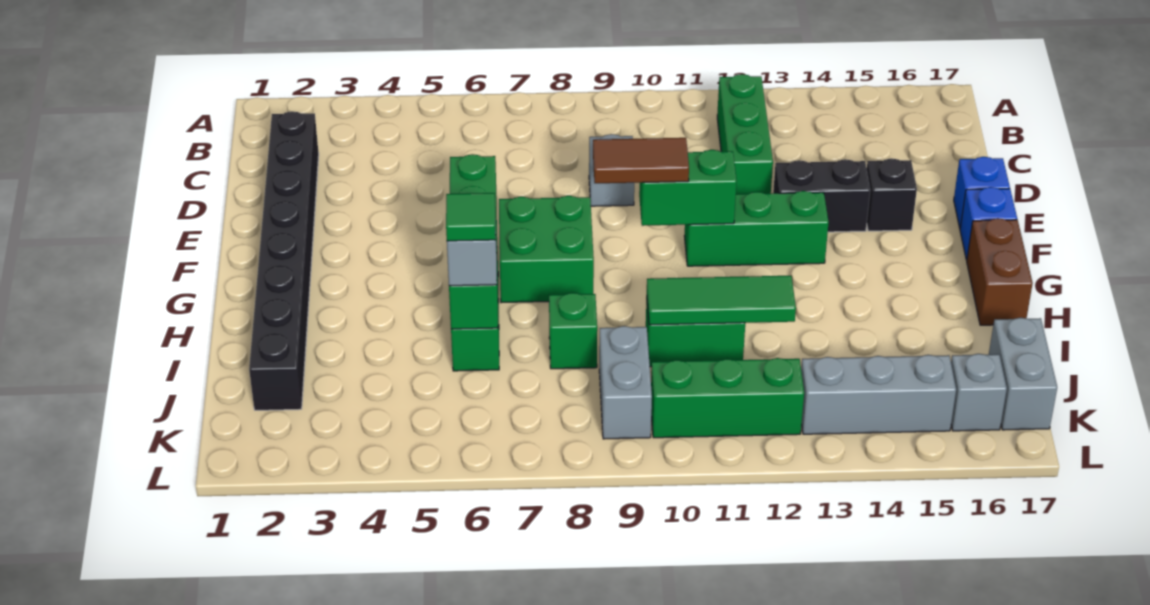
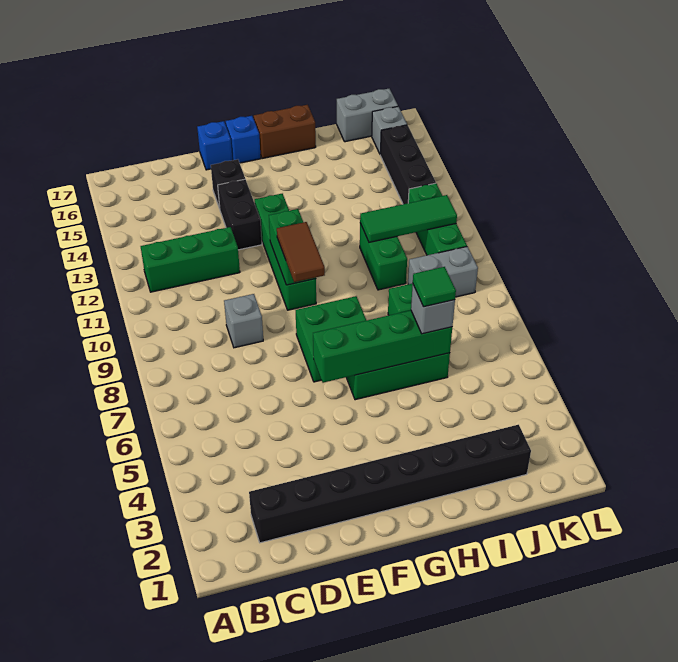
green 1x3 brick [684,191,829,266] -> green 1x4 brick [255,194,316,310]
green 1x3 tile [647,276,796,325] -> green 1x3 tile turned to [360,195,457,242]
grey 1x3 brick [801,355,956,434] -> black 1x3 brick [380,125,436,204]

